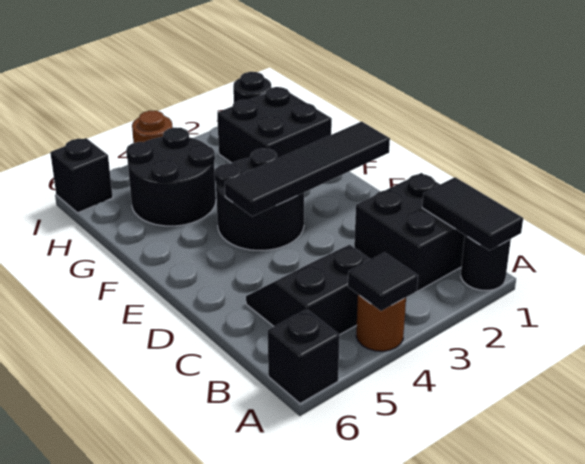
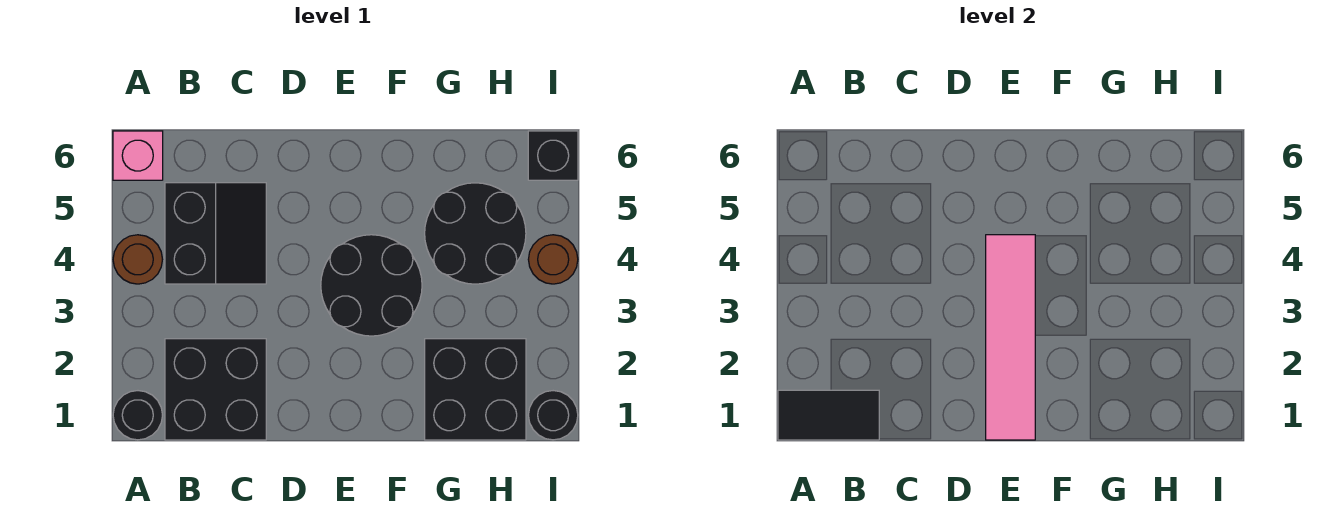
black 1x1 tile [348,252,418,311] -> none
black 1x1 brick [268,309,340,403] -> pink 1x1 brick [113,131,163,180]
black 1x4 tile [225,122,390,216] -> pink 1x4 tile [986,235,1035,440]

